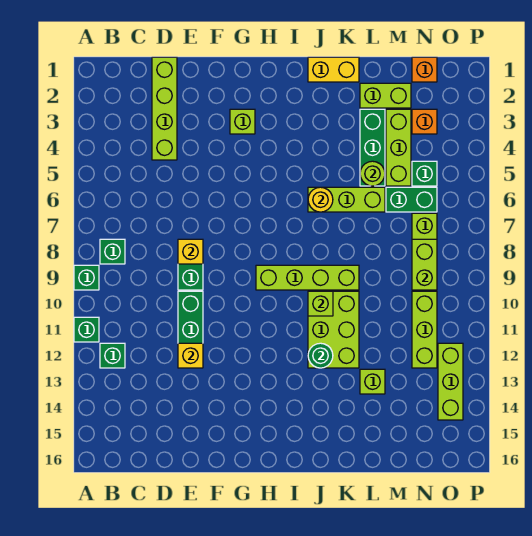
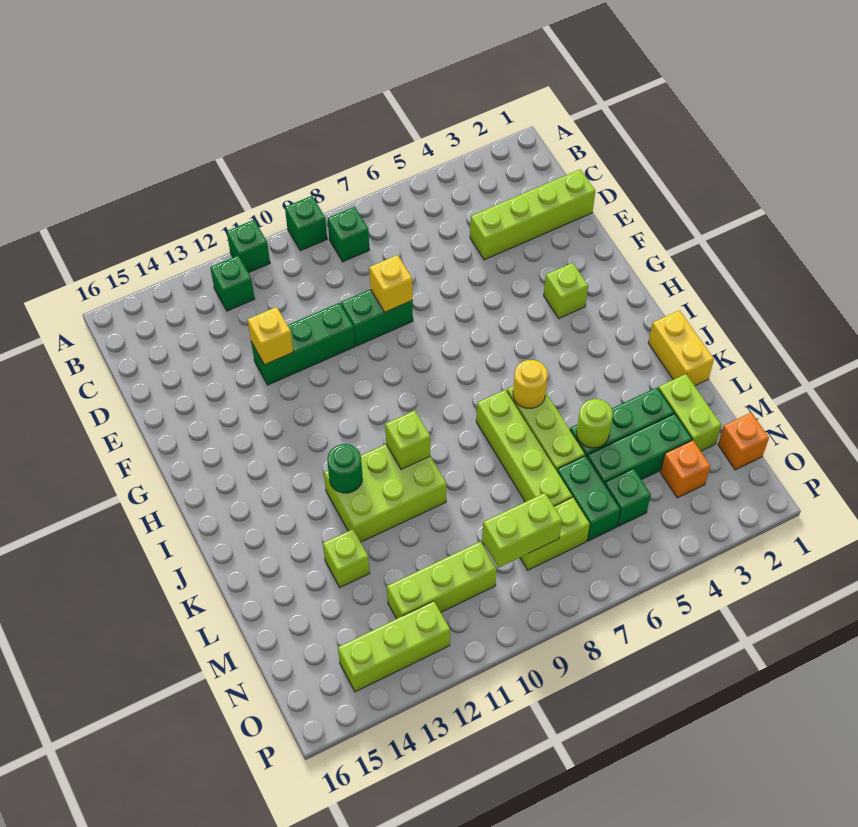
lime 1x4 brick [256,265,359,290] -> lime 1x4 brick moved to [476,390,572,506]
lime 1x3 brick [386,109,411,186] -> green 1x3 brick [587,414,692,484]

